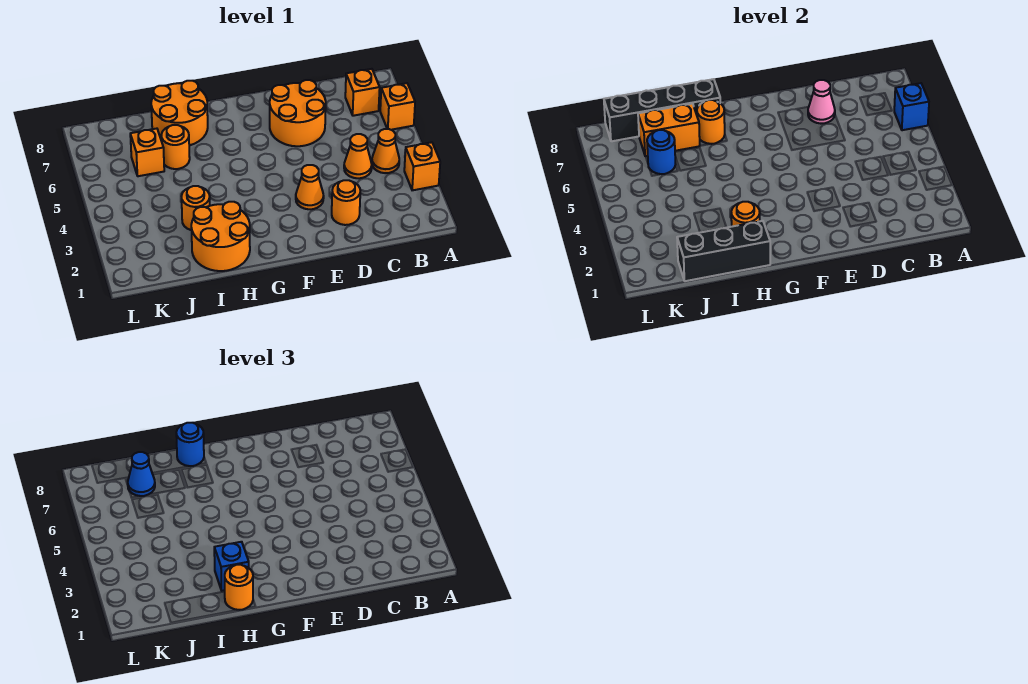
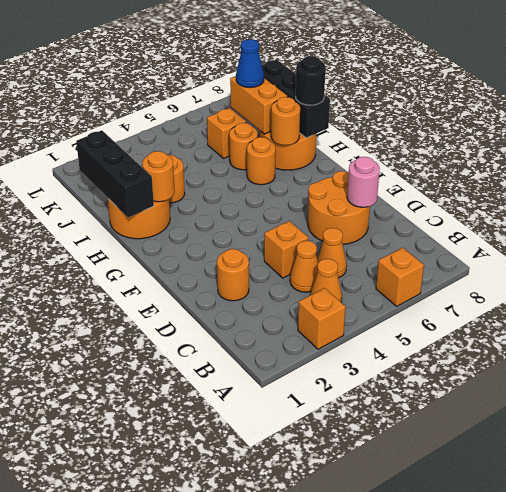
blue 1x1 brick [894,83,929,130] -> none
orange 1x1 brick [345,69,380,116] -> orange 1x1 brick moved to [264,221,308,278]
pink 1x1 cone [808,80,835,124] -> pink 1x1 round brick [347,157,380,207]
orange 1x1 cone [296,165,324,209] -> orange 1x1 cone moved to [317,228,347,278]
orange 1x1 round brick [225,565,253,610] -> orange 1x1 round brick moved to [247,137,276,185]
blue 1x1 brick [214,542,249,591] -> none
black 1x4 brick [604,79,720,141] -> black 1x3 brick [262,60,330,138]
blue 1x1 round brick [176,423,204,466] -> black 1x1 round brick [296,56,326,105]
blue 1x1 round brick [647,130,676,174] -> none

